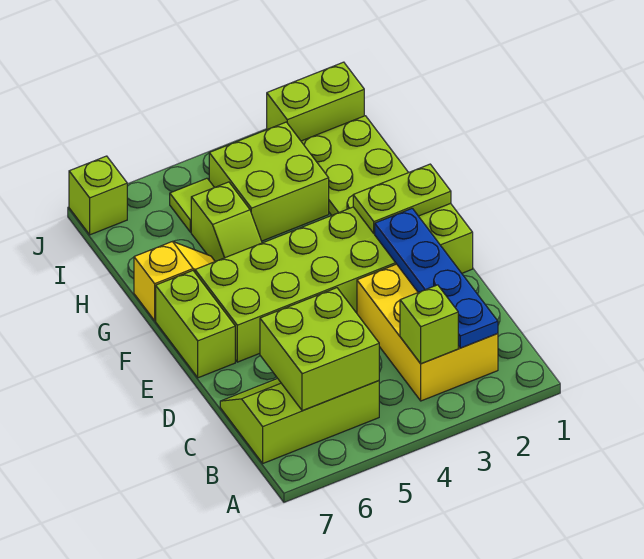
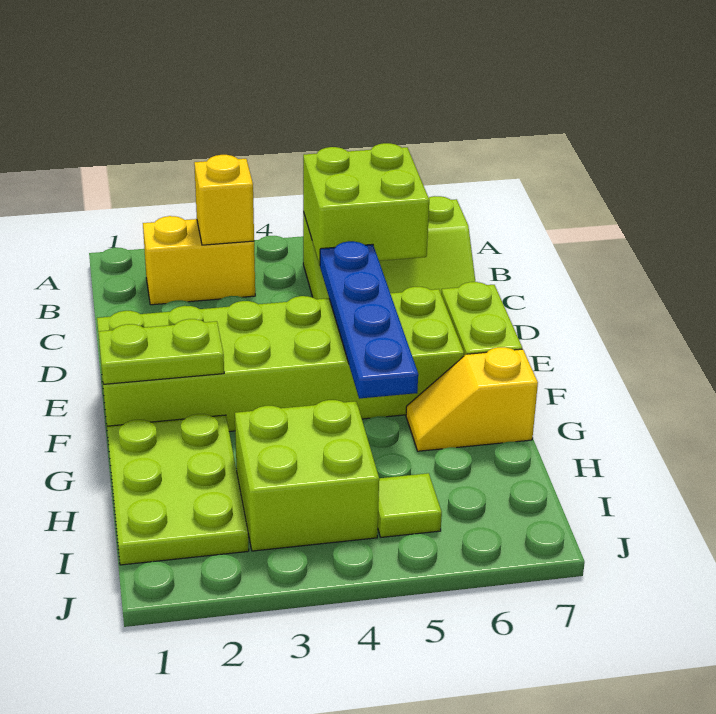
yellow 2x3 brick [357,264,498,401] -> yellow 1x2 brick [143,216,255,305]
blue 1x4 plate [375,208,498,348] -> blue 1x4 plate moved to [320,241,418,399]
lime 1x1 brick [400,285,458,364] -> yellow 1x1 brick [194,155,254,245]
lime 1x2 slope [191,182,262,261] -> none
lime 1x2 brick [267,62,364,141] -> none
lime 1x1 brick [69,156,127,235] -> none

